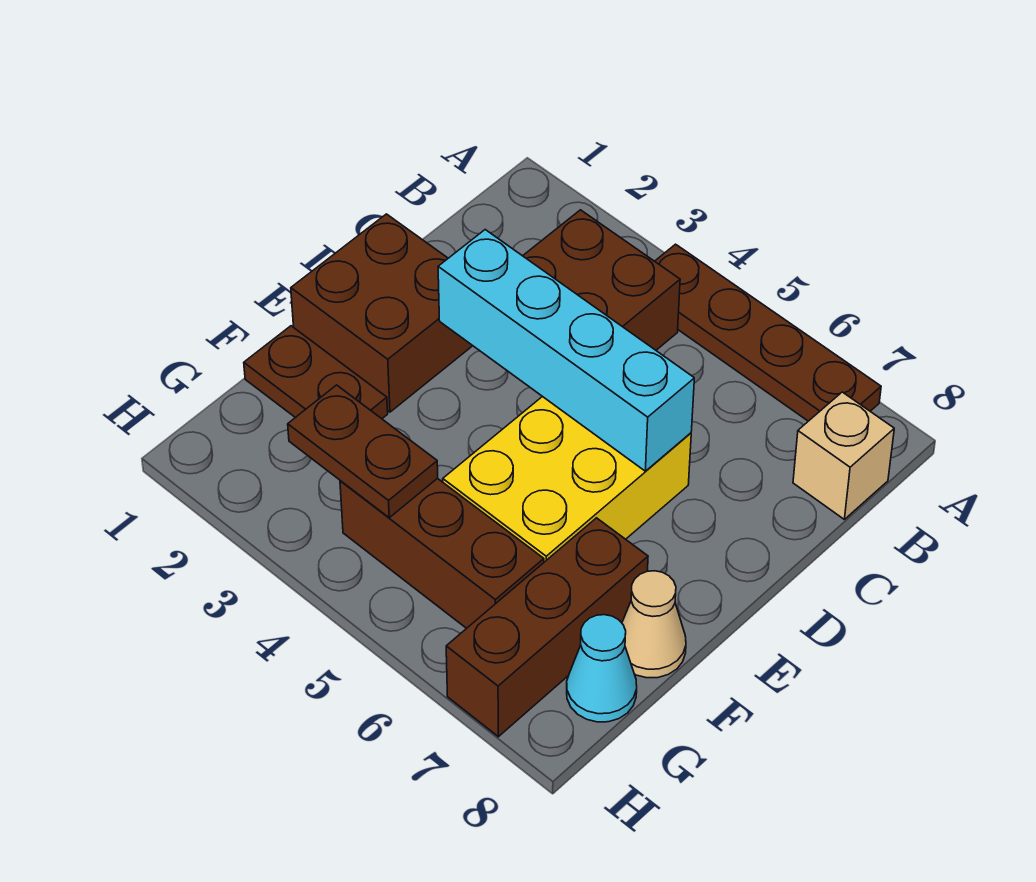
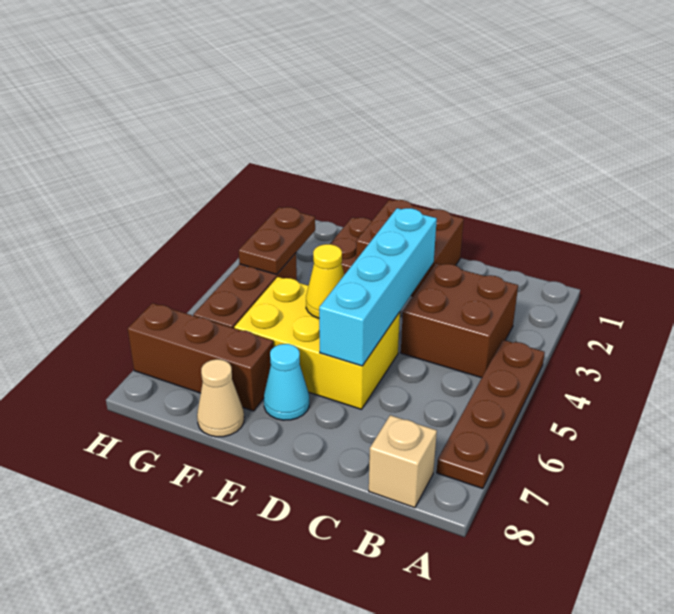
none -> yellow 1x1 cone [306,244,344,318]
cyan 1x1 cone [567,615,637,722] -> cyan 1x1 cone moved to [264,344,309,420]

